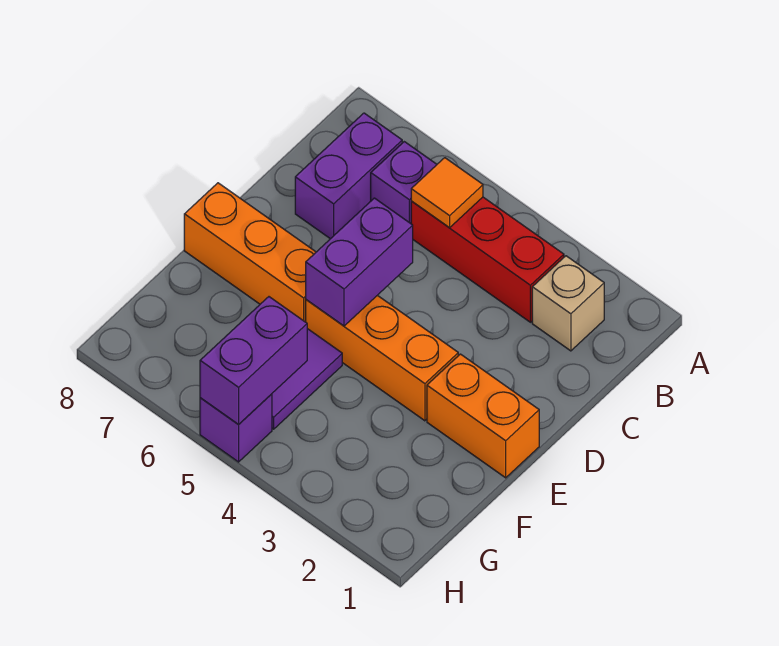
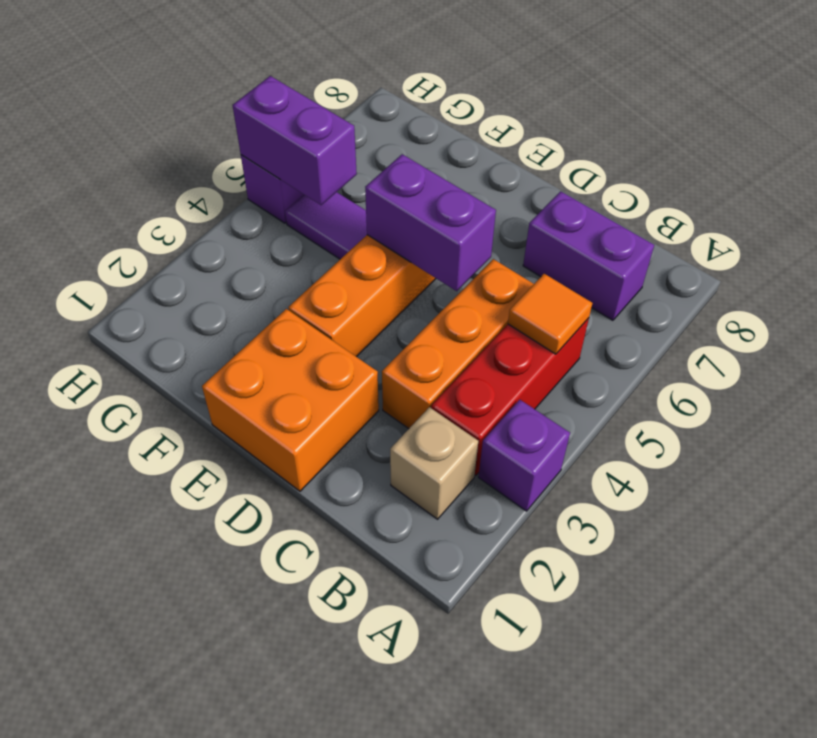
purple 1x1 brick [371,142,437,224] -> purple 1x1 brick moved to [478,400,570,511]
orange 1x2 brick [427,354,539,478] -> orange 2x2 brick [202,309,379,491]
orange 1x3 brick [184,183,316,322] -> orange 1x3 brick moved to [382,259,534,429]

